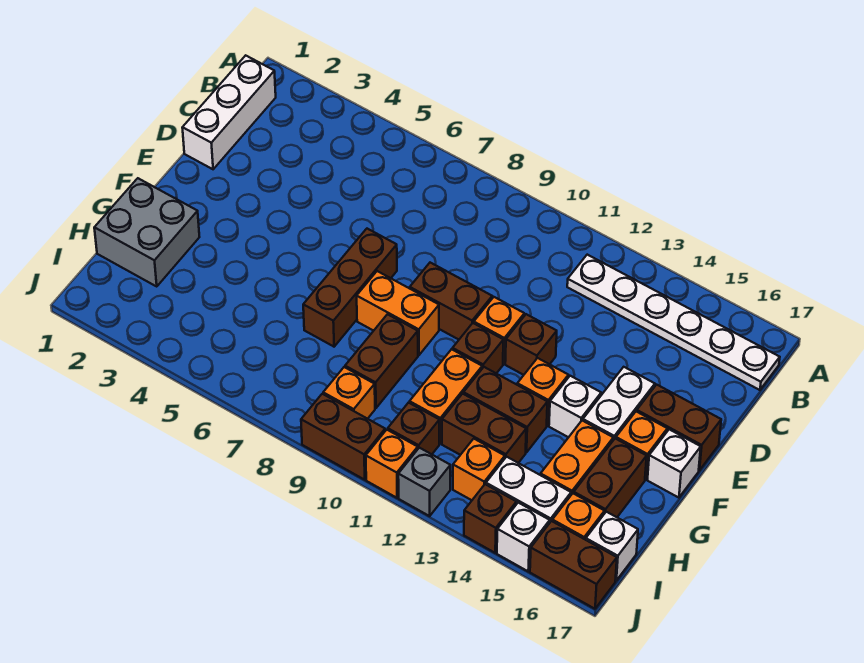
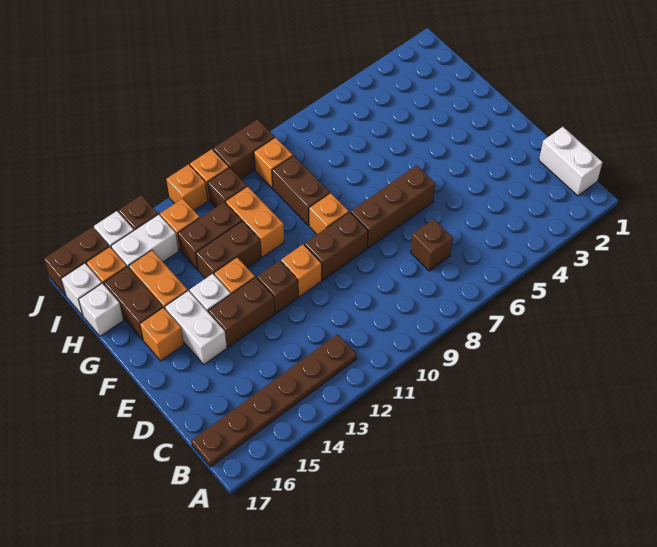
white 1x3 brick [182,55,276,169] -> white 1x2 brick [539,127,602,196]
white 1x6 plate [567,255,780,390] -> brown 1x6 plate [191,334,357,467]
brown 1x3 brick [303,229,397,347] -> brown 1x3 brick turned to [351,165,435,248]
brown 1x2 brick [637,385,721,470] -> brown 1x2 brick moved to [208,277,275,347]
orange 1x2 brick [357,271,439,355] -> orange 1x1 brick [309,193,349,234]
brown 1x1 brick [453,323,503,373] -> brown 1x1 brick moved to [411,219,453,271]
white 1x1 brick [647,429,701,498] -> white 1x1 brick moved to [78,283,124,336]
grey 2x2 brick [94,178,199,286] -> none
grey 1x1 brick [398,448,450,516] -> orange 1x1 brick [166,164,208,210]

